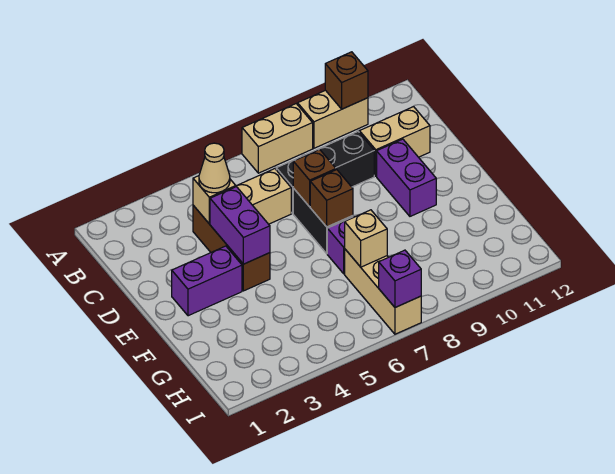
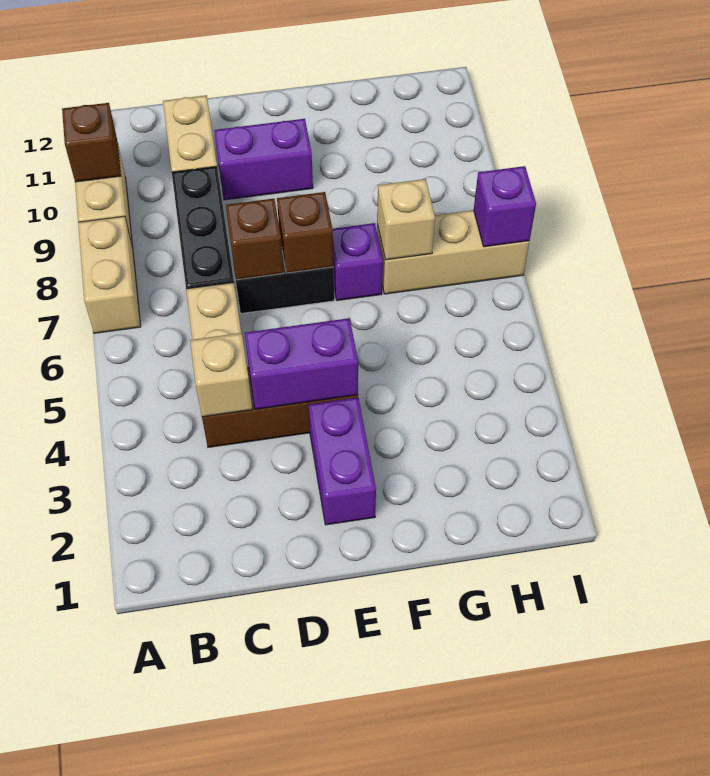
tan 1x1 cone [199,143,230,193] -> none

